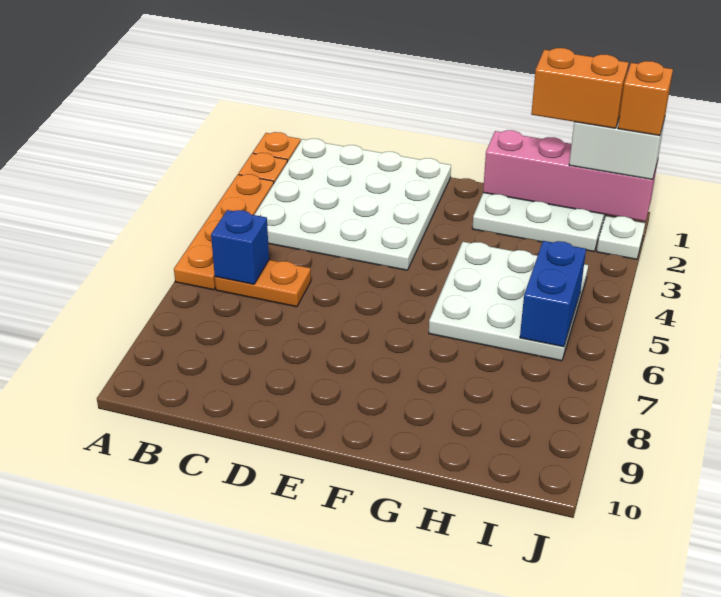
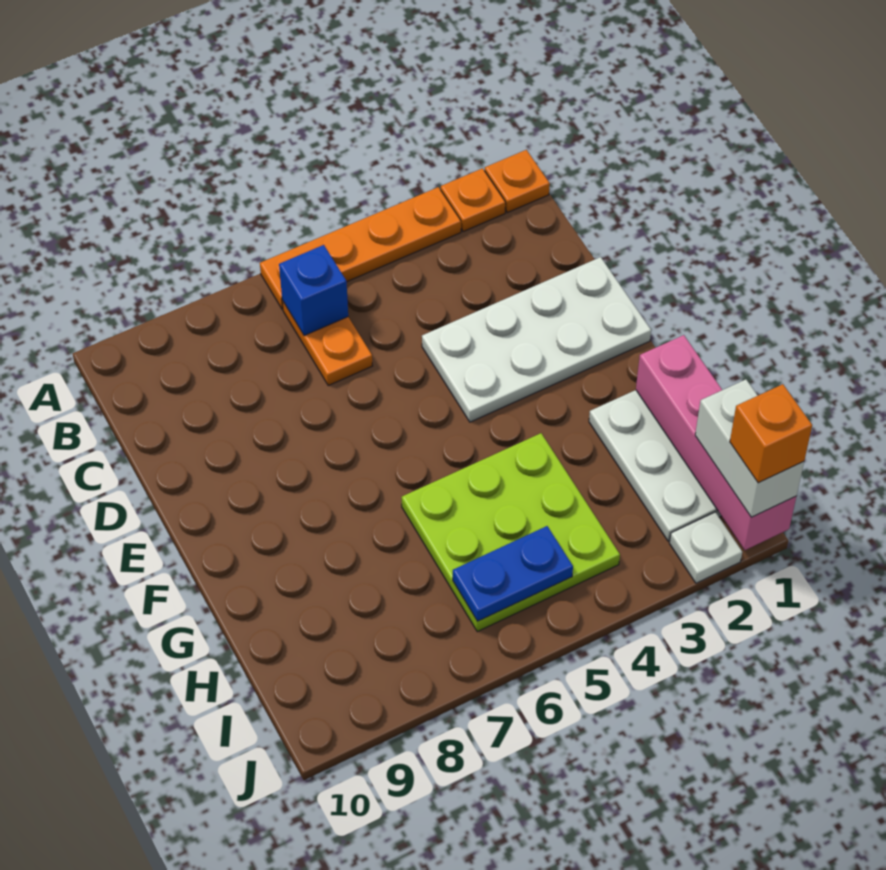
white 4x4 plate [254,139,451,270] -> white 2x4 plate [422,257,651,422]
white 3x3 plate [429,242,588,361] -> lime 3x3 plate [402,433,620,632]
orange 1x2 brick [531,48,628,128] -> none
blue 1x2 brick [520,241,586,347] -> blue 1x2 plate [453,526,573,621]

